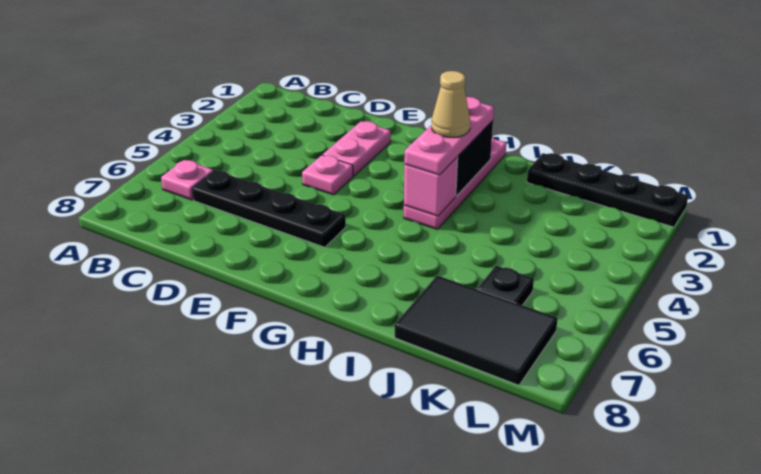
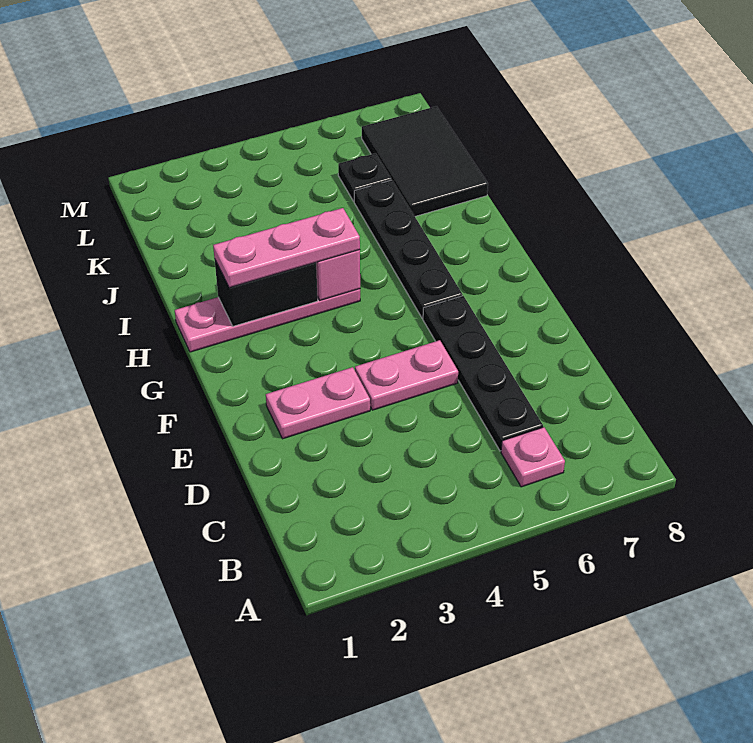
pink 1x1 plate [302,155,353,195] -> pink 1x2 plate [355,340,458,410]
tan 1x1 cone [432,71,470,138] -> none
black 1x4 plate [527,153,689,227] -> black 1x4 plate moved to [354,180,463,318]

